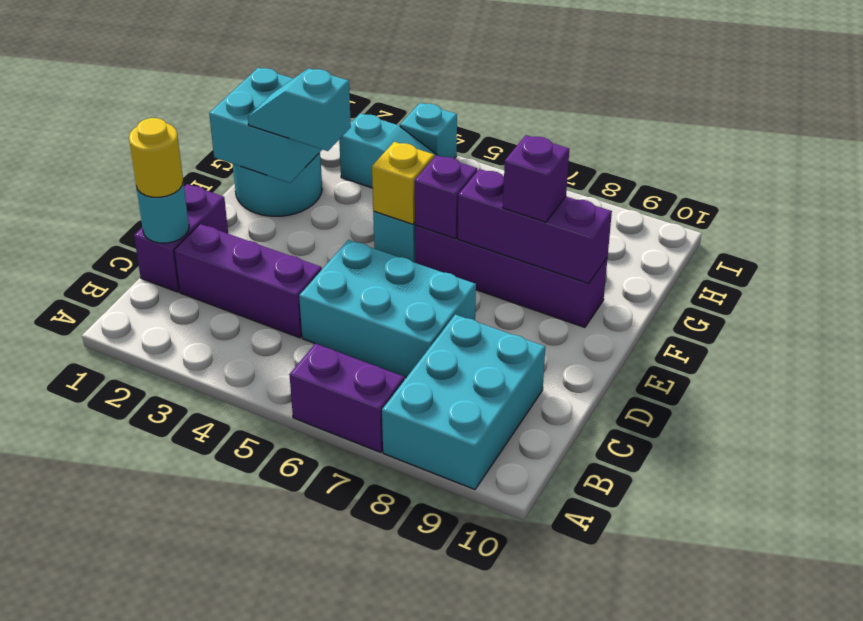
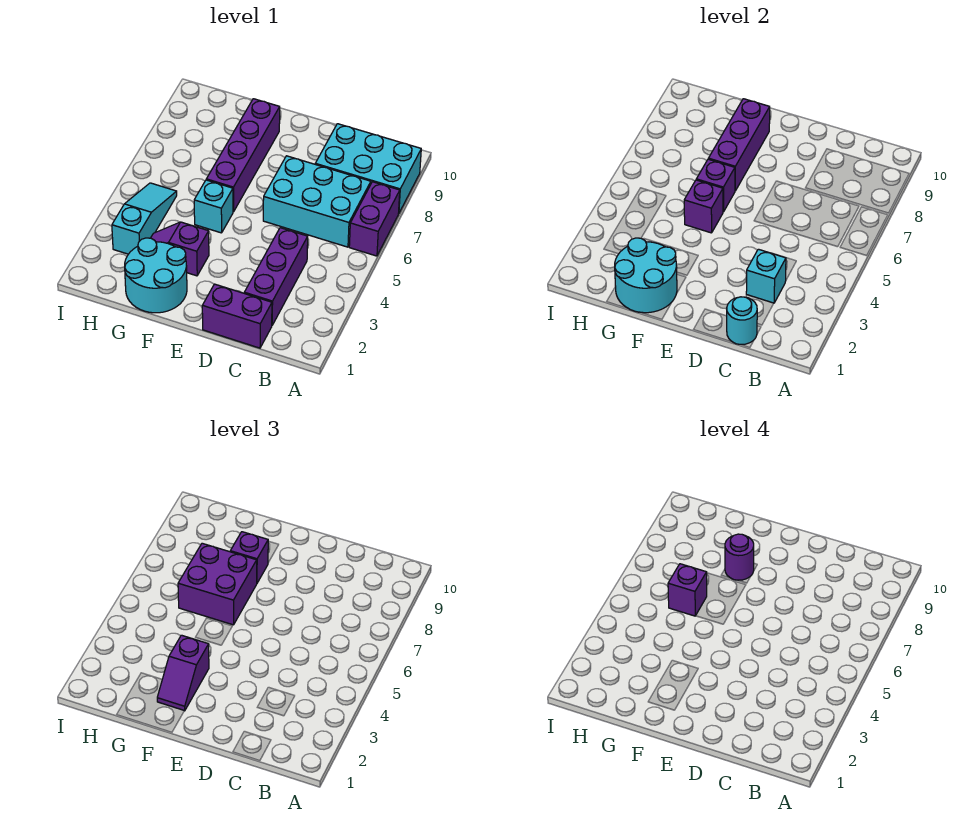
yellow 1x1 round brick [129,118,183,197] -> none
cyan 2x3 brick [299,240,476,378] -> cyan 2x3 brick turned to [263,156,371,247]
cyan 2x2 brick [209,68,322,183] -> cyan 2x2 round brick [615,238,677,313]
cyan 1x2 slope [248,68,351,151] -> purple 1x2 slope [157,635,209,711]
none -> purple 1x2 slope [151,222,209,276]
yellow 1x1 brick [372,142,434,224] -> purple 1x1 brick [684,180,723,233]
none -> purple 2x2 brick [178,543,257,625]
none -> purple 1x1 round brick [725,534,754,580]
none -> purple 1x1 brick [668,564,707,616]
cyan 1x1 brick [400,103,457,158] -> cyan 1x1 brick moved to [746,249,786,303]

